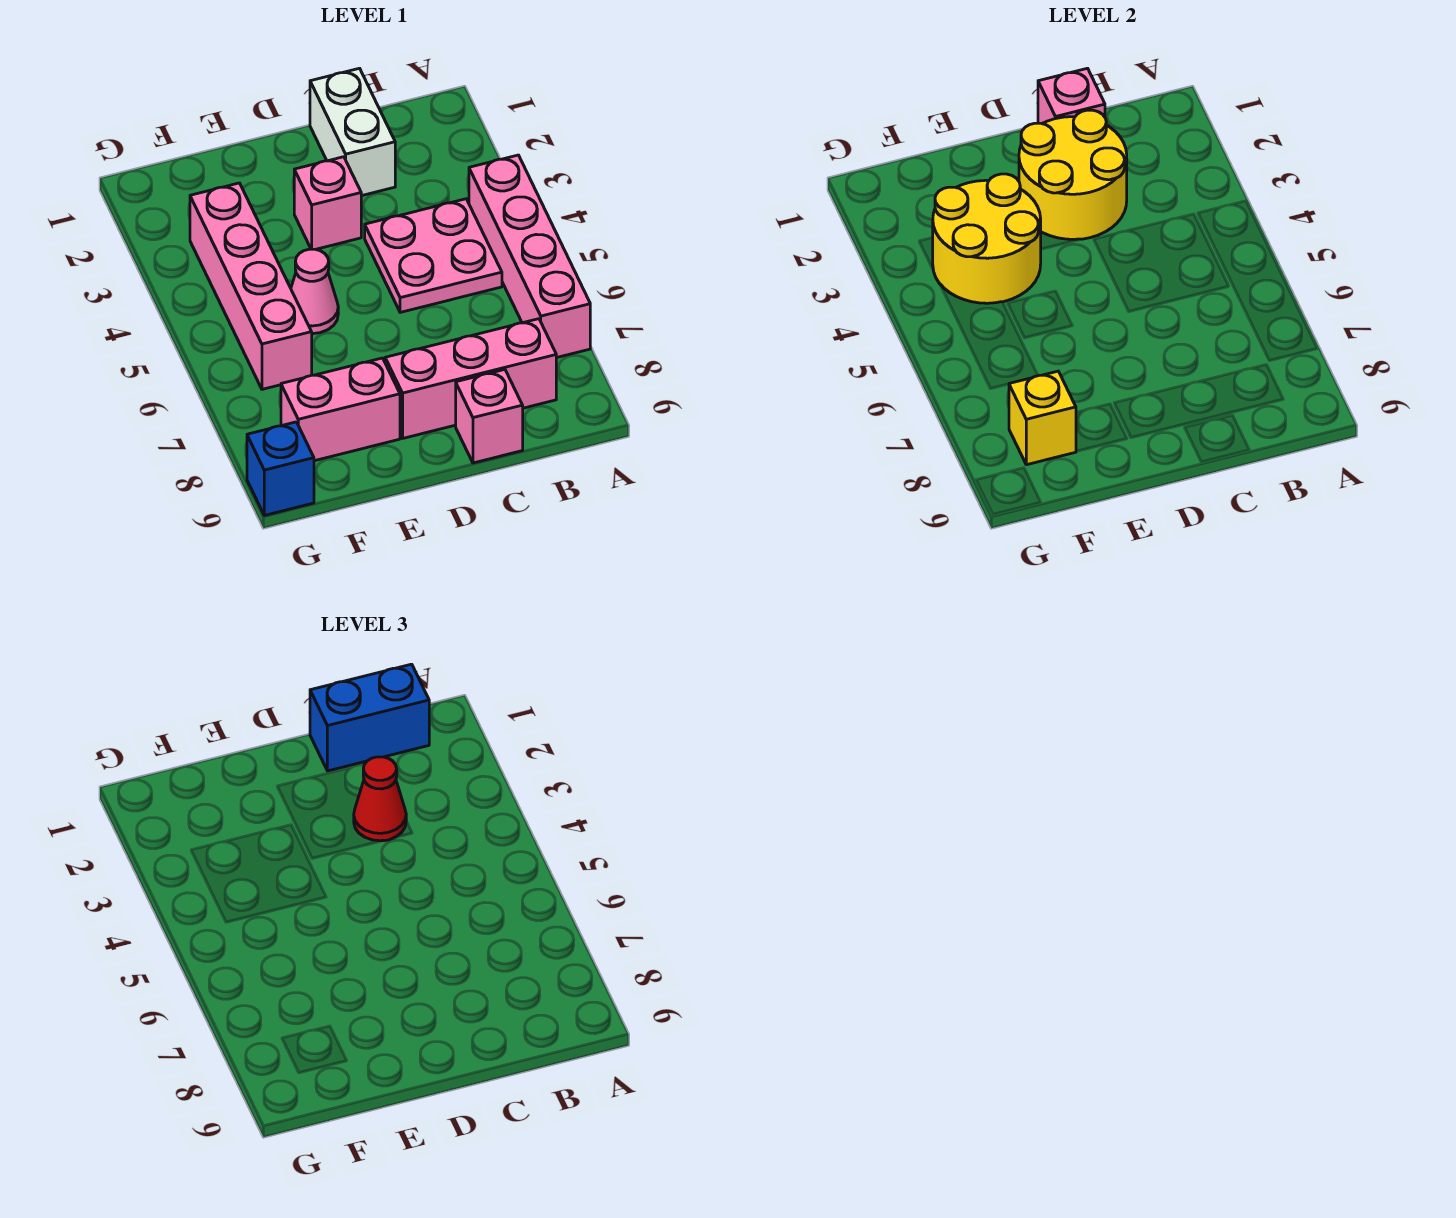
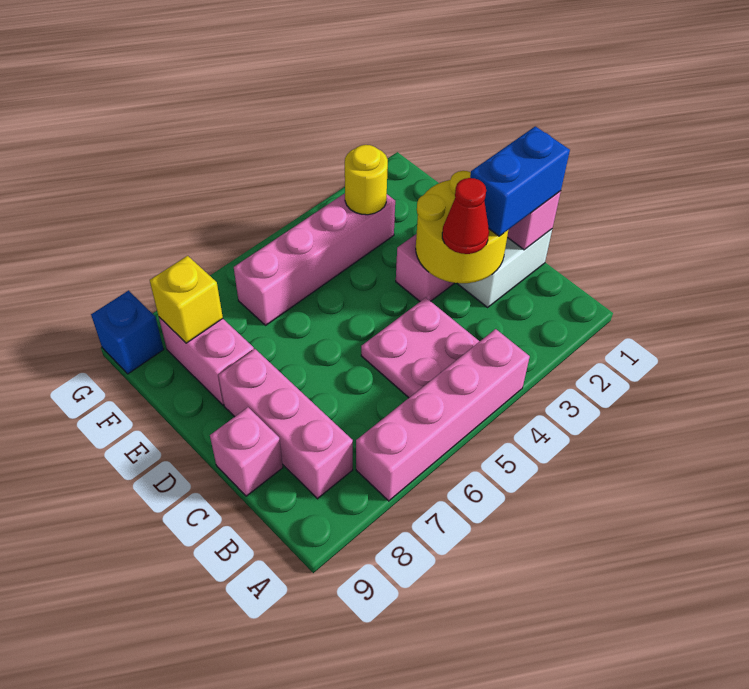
blue 1x2 brick [310,664,429,771] -> blue 1x2 brick turned to [470,126,570,236]
yellow 2x2 round brick [933,174,1041,303] -> yellow 1x1 round brick [345,145,388,215]
pink 1x1 cone [291,249,338,334] -> none

